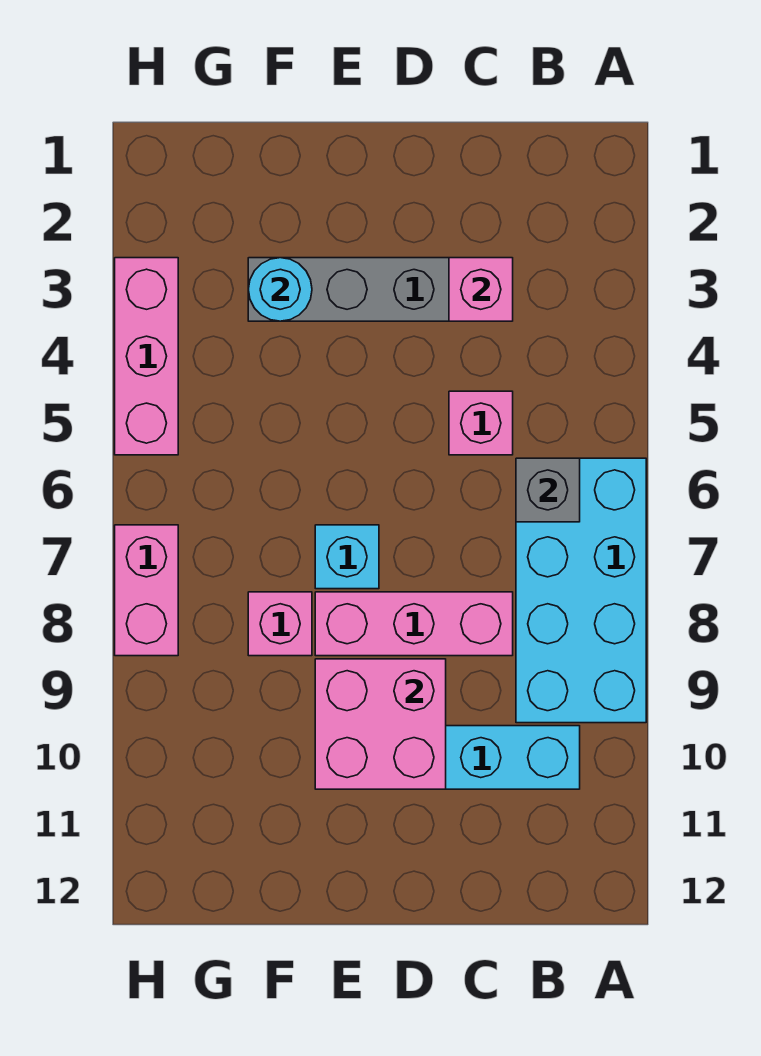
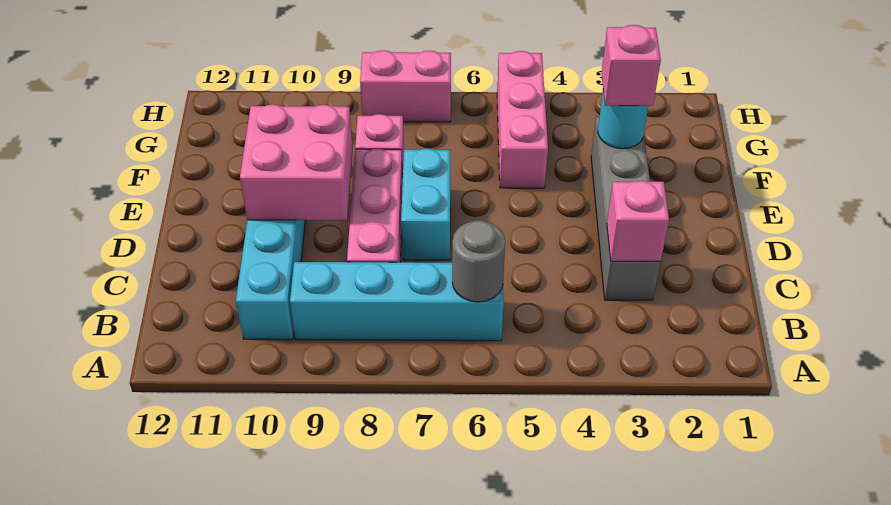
cyan 2x4 brick [516,458,646,723] -> cyan 1x4 brick [290,262,504,341]
grey 1x1 brick [516,458,580,522] -> grey 1x1 round brick [452,220,505,302]
pink 1x1 brick [449,391,513,455] -> pink 1x1 brick moved to [601,25,661,106]
cyan 1x1 brick [315,525,379,589] -> cyan 1x2 brick [401,149,450,260]
pink 1x3 brick [115,258,178,455] -> pink 1x3 brick turned to [497,51,548,188]

